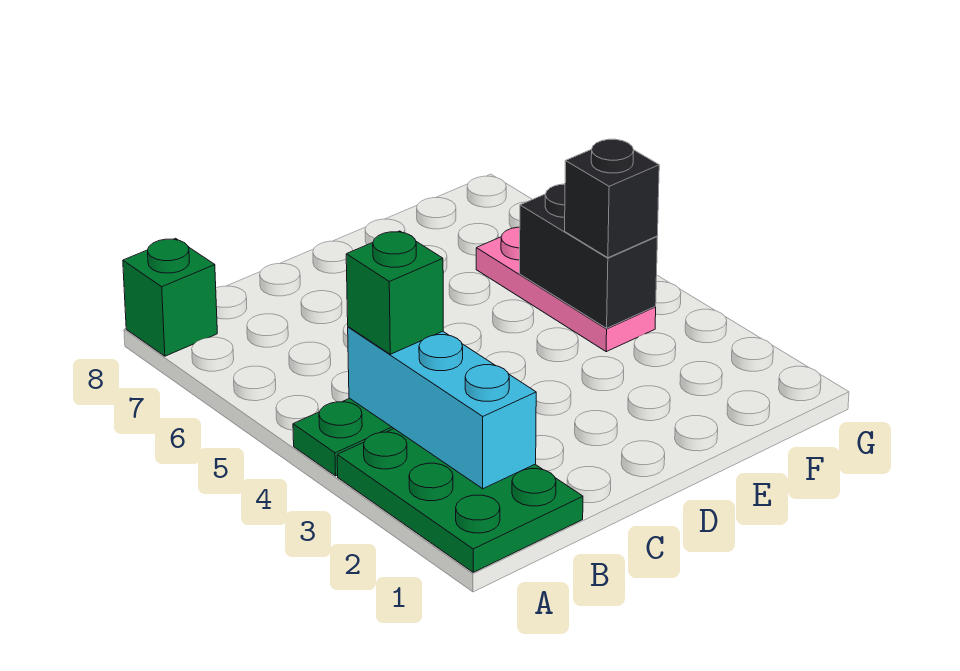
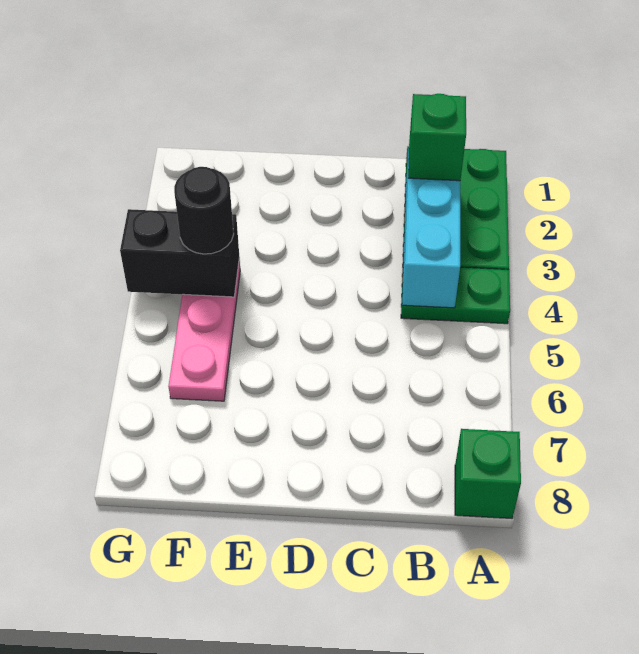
green 1x1 brick [346,231,443,354] -> green 1x1 brick moved to [408,94,466,181]
black 1x2 brick [520,184,657,328] -> black 1x2 brick turned to [120,209,239,297]
black 1x1 brick [565,139,659,258] -> black 1x1 round brick [174,167,234,254]

